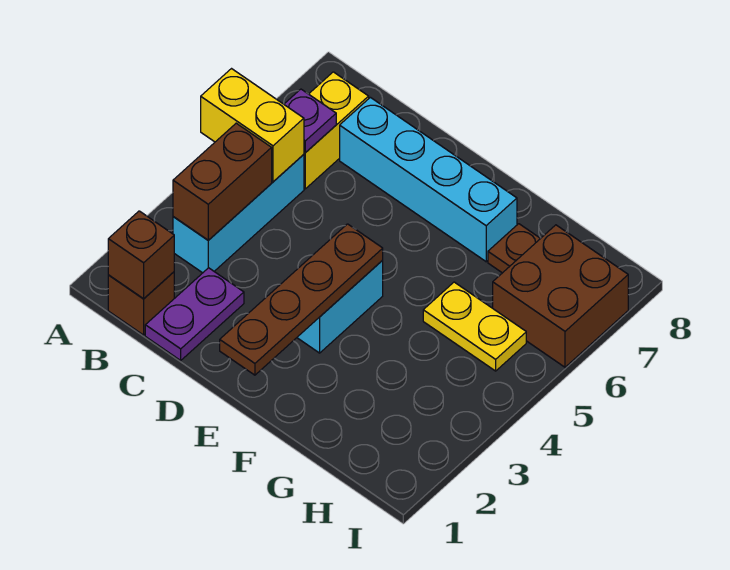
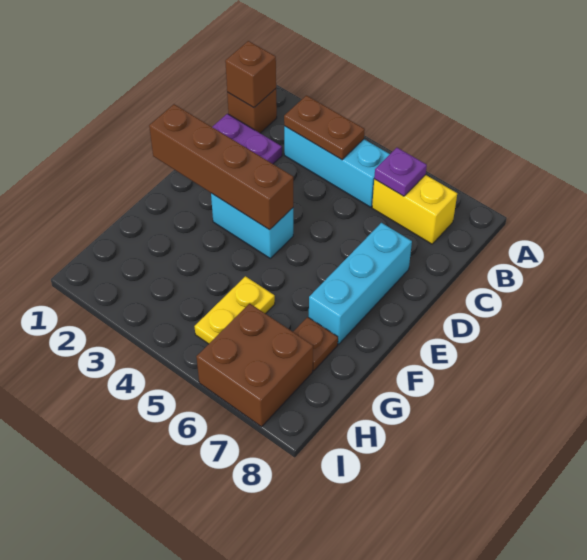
yellow 1x2 brick [201,69,304,182] -> none
brown 1x2 brick [173,123,272,240] -> brown 1x2 plate [284,95,365,160]
cyan 1x4 brick [340,97,517,262] -> cyan 1x3 brick [309,223,412,344]
brown 1x4 plate [220,224,383,375] -> brown 1x4 brick [149,104,293,230]

